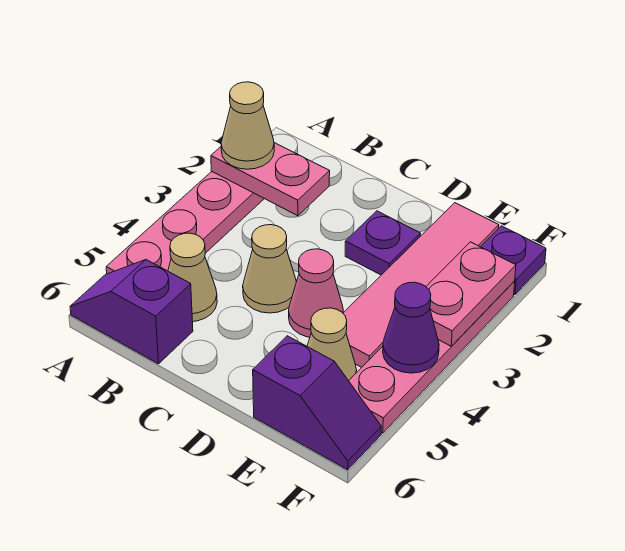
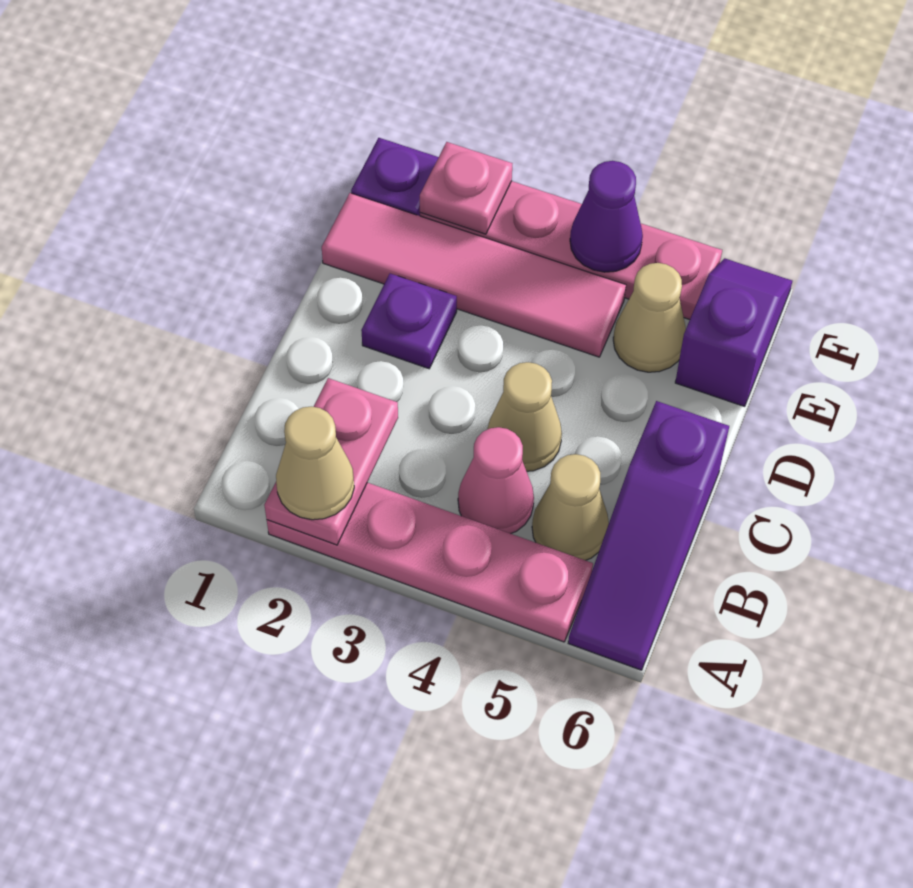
purple 1x2 slope [70,260,193,364] -> purple 1x3 slope [568,401,729,670]
pink 1x1 cone [289,249,343,337] -> pink 1x1 cone moved to [458,427,534,534]
pink 1x2 plate [426,242,516,346] -> pink 1x1 plate [420,142,512,234]

